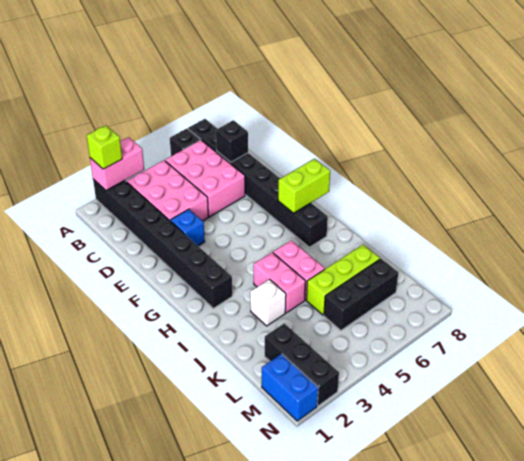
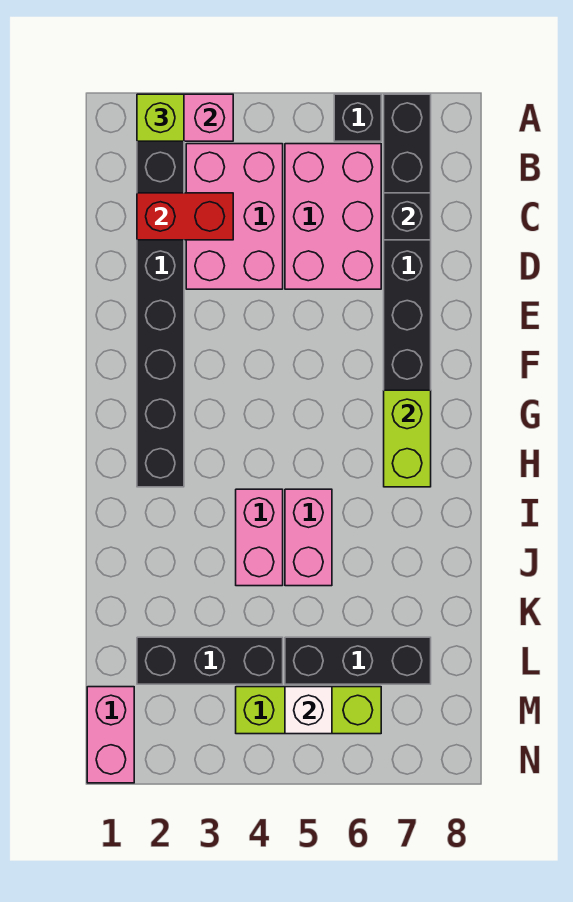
none -> red 1x2 brick [137,193,233,240]
blue 1x1 brick [170,209,205,246] -> none
lime 1x2 brick [278,159,330,213] -> lime 1x2 brick turned to [384,390,431,487]
white 1x1 brick [250,279,286,326] -> white 1x1 brick moved to [285,687,332,734]
lime 1x3 brick [307,245,380,315] -> lime 1x3 brick moved to [236,687,381,734]
black 1x3 brick [265,323,339,406] -> black 1x3 brick turned to [137,637,283,684]
blue 1x2 brick [262,354,318,421] -> pink 1x2 brick [87,687,134,783]

